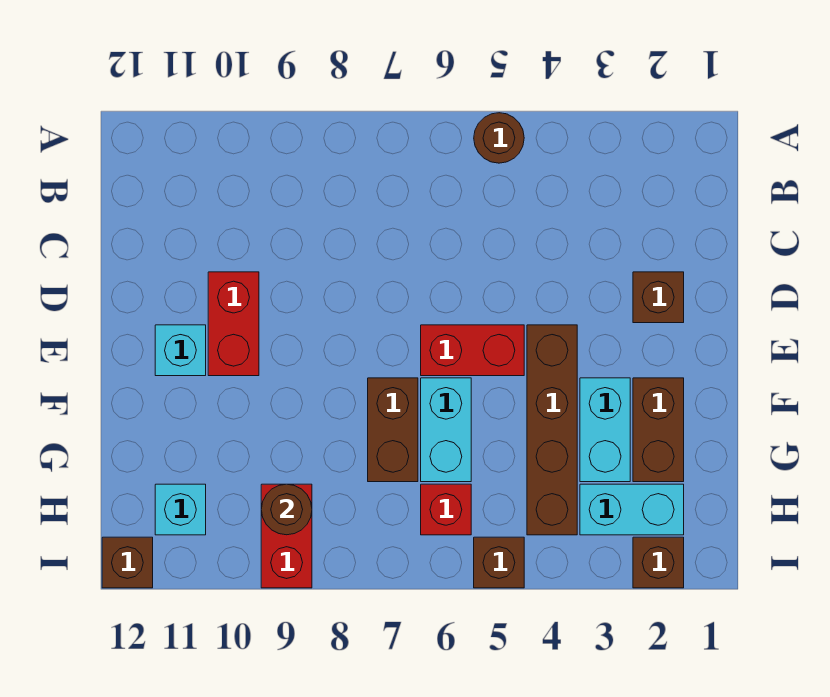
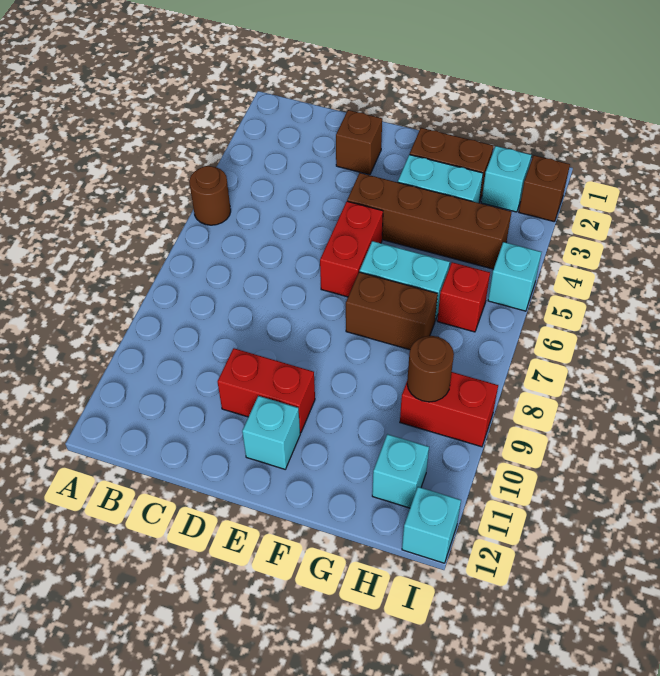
cyan 1x2 brick [580,484,684,535] -> cyan 1x1 brick [481,146,531,212]
brown 1x1 brick [474,537,524,588] -> cyan 1x1 brick [488,242,541,311]
brown 1x1 brick [102,537,153,588] -> cyan 1x1 brick [402,487,461,563]

